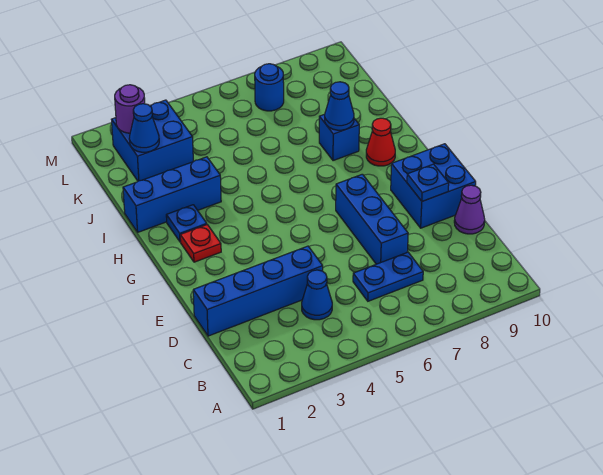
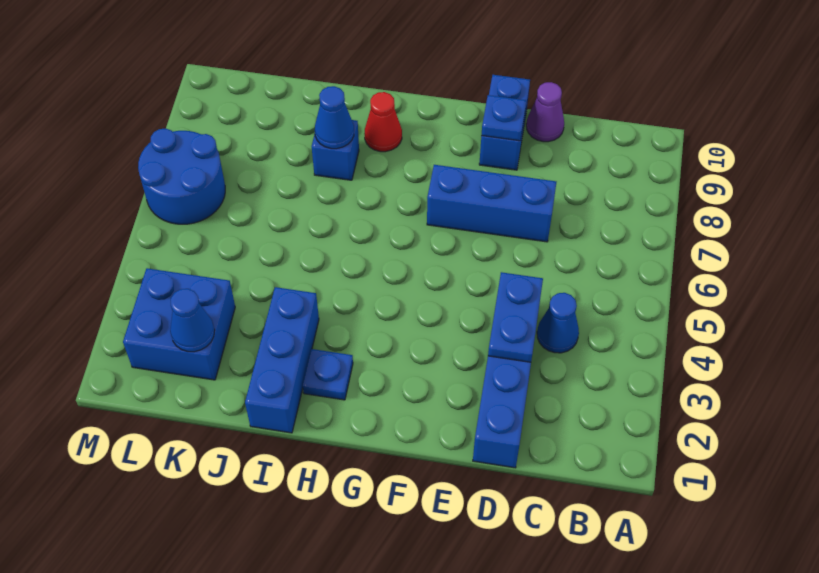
blue 1x2 plate [353,252,423,301] -> blue 1x2 plate moved to [488,272,543,362]
blue 2x2 brick [391,144,476,228] -> blue 1x2 brick [479,75,530,170]
red 1x1 plate [180,225,221,262] -> none
purple 1x1 round brick [115,85,145,133] -> none
blue 1x1 round brick [255,64,284,111] -> blue 2x2 round brick [138,129,225,224]

